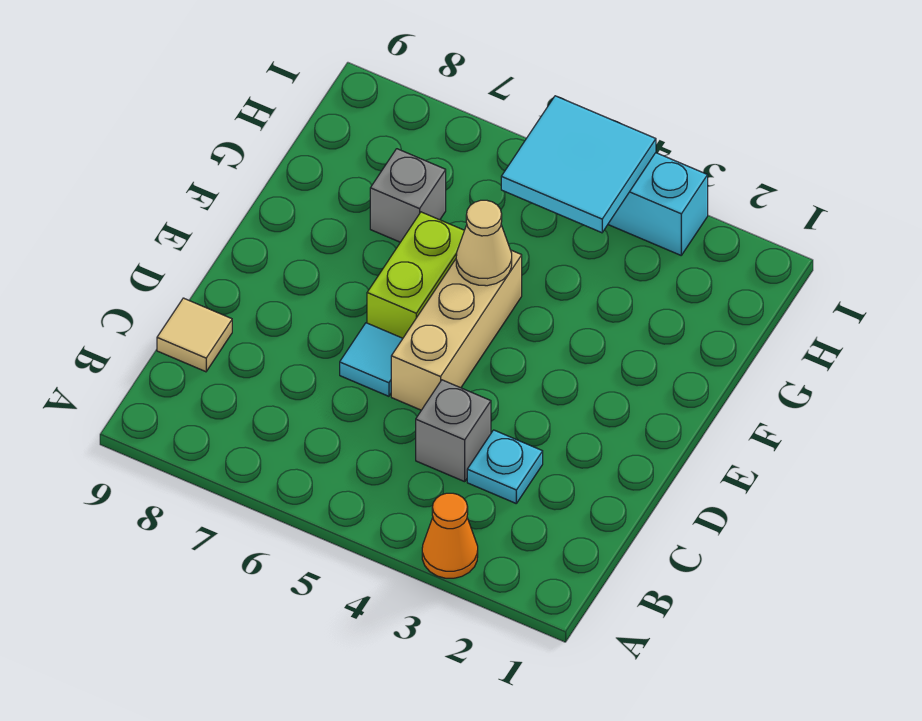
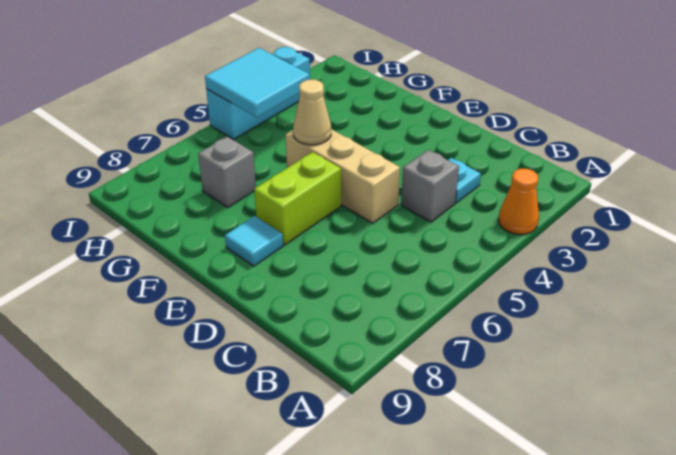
tan 1x1 tile [157,298,232,372] -> none
cyan 1x1 tile [340,323,403,396] -> cyan 1x1 tile moved to [225,216,283,266]
lime 1x2 brick [367,212,464,338] -> lime 1x2 brick turned to [254,152,341,245]

